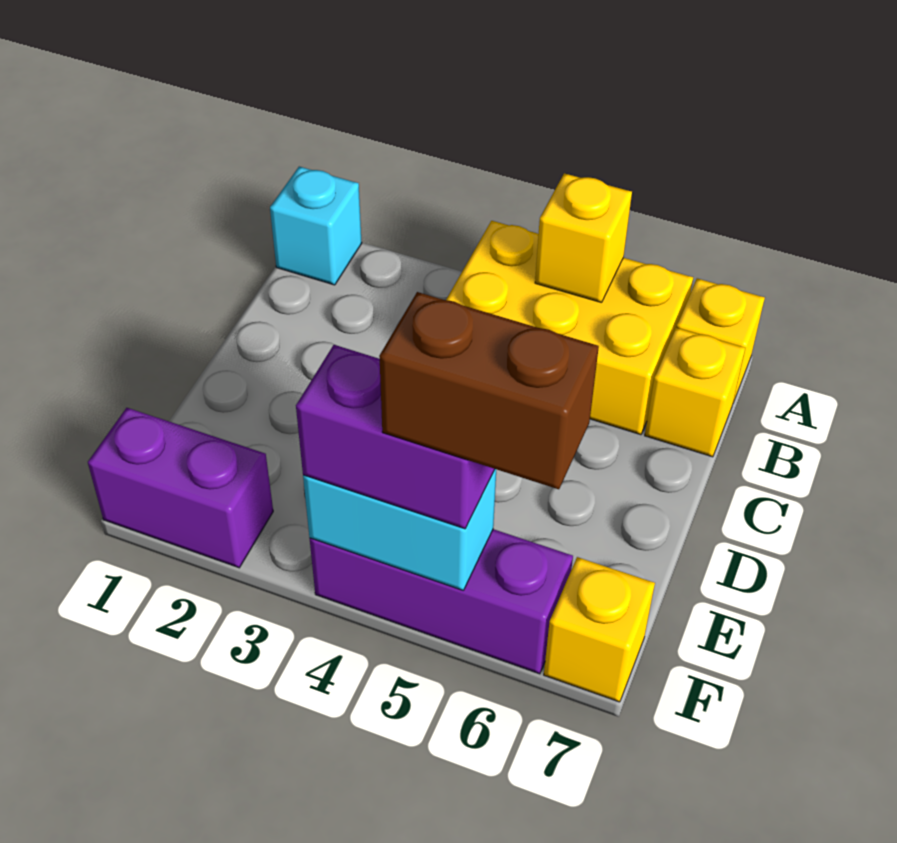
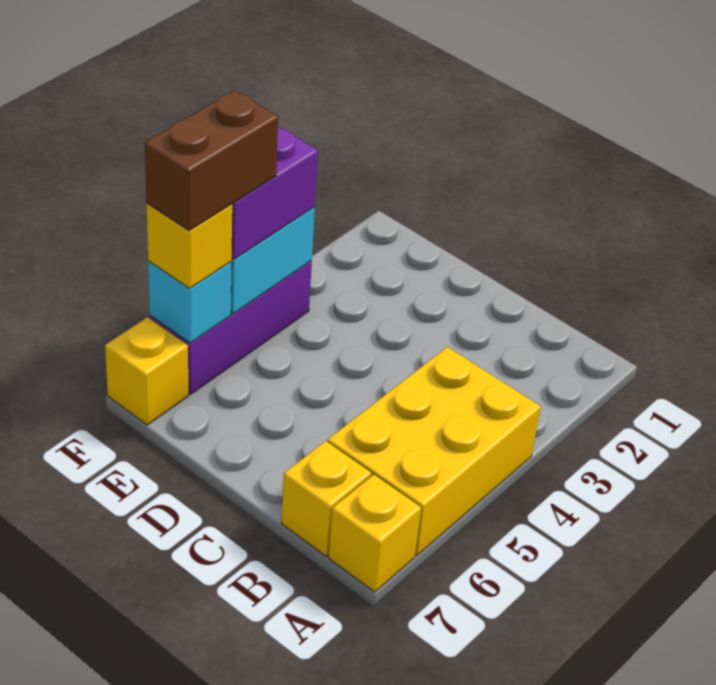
cyan 1x1 brick [270,167,362,285] -> cyan 1x1 brick moved to [148,261,232,343]
yellow 1x1 brick [535,173,632,303] -> yellow 1x1 brick moved to [146,204,232,288]
purple 1x2 brick [88,408,273,568] -> none

